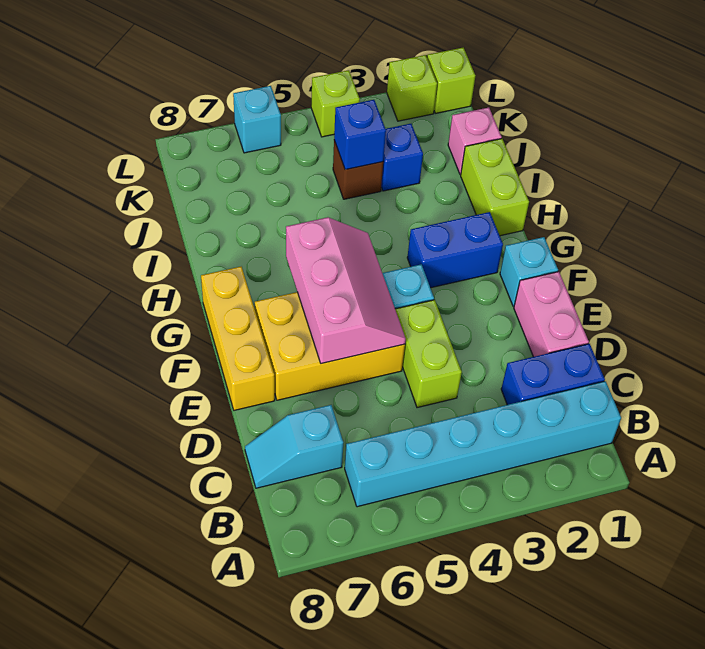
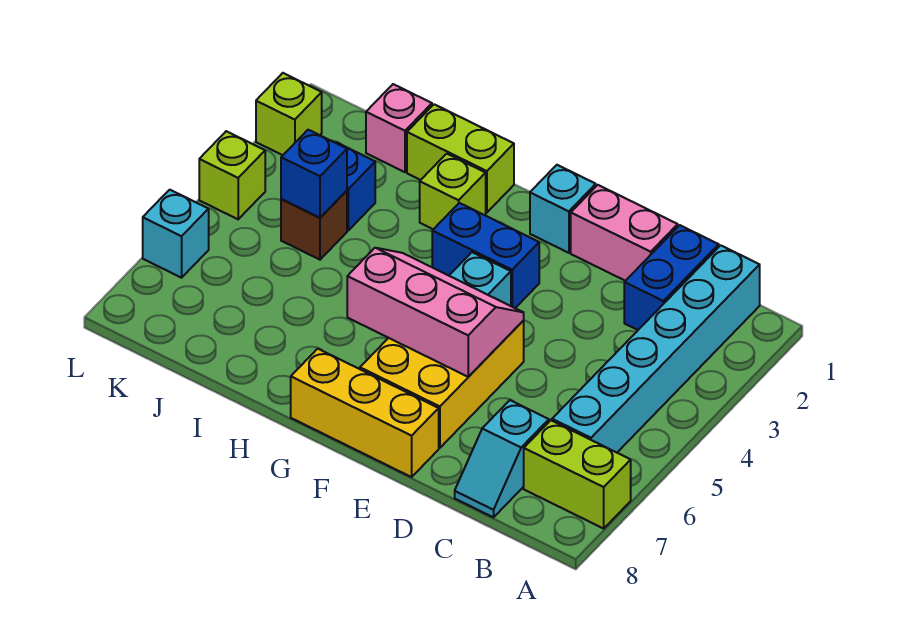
lime 1x2 brick [395,300,462,408] -> lime 1x2 brick moved to [524,420,631,528]
blue 1x2 brick [407,212,503,288] -> blue 1x2 brick turned to [432,203,539,308]
lime 1x1 brick [427,48,475,113] -> lime 1x1 brick moved to [420,154,486,229]

